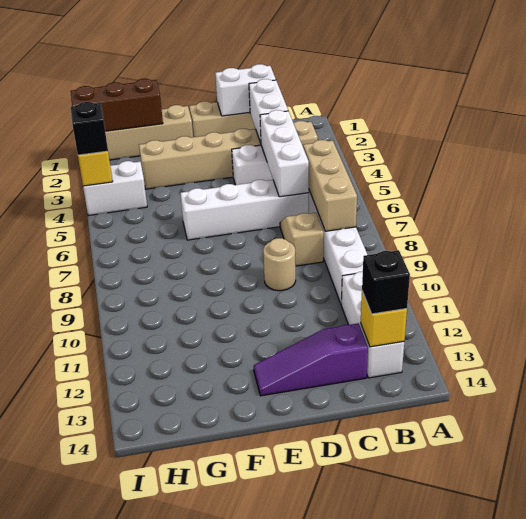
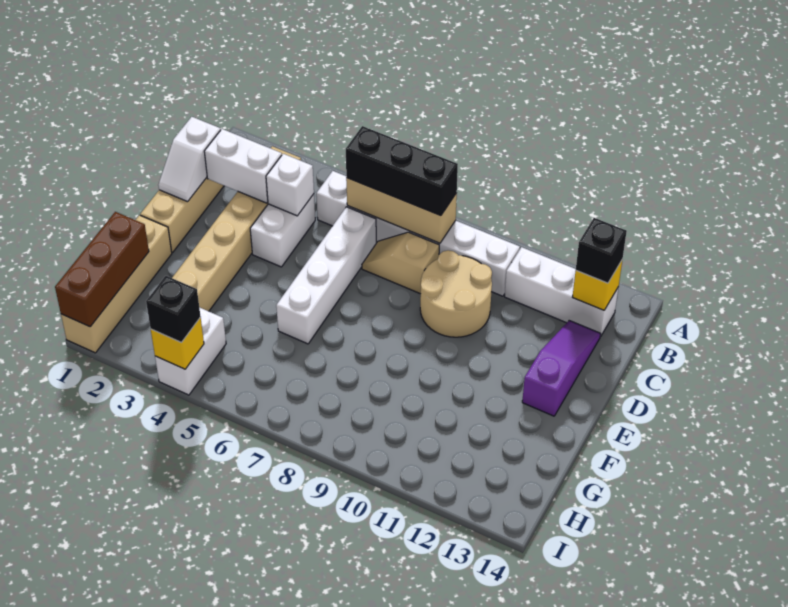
none -> black 1x3 brick [346,126,458,216]
white 1x2 brick [215,64,276,116] -> white 1x2 slope [158,117,221,202]
white 1x3 brick [260,110,309,197] -> white 1x1 brick [266,154,314,216]
purple 1x3 slope [254,323,368,396] -> purple 1x3 slope turned to [522,321,600,416]
tan 1x1 round brick [263,238,296,291] -> tan 2x2 round brick [420,250,492,337]

